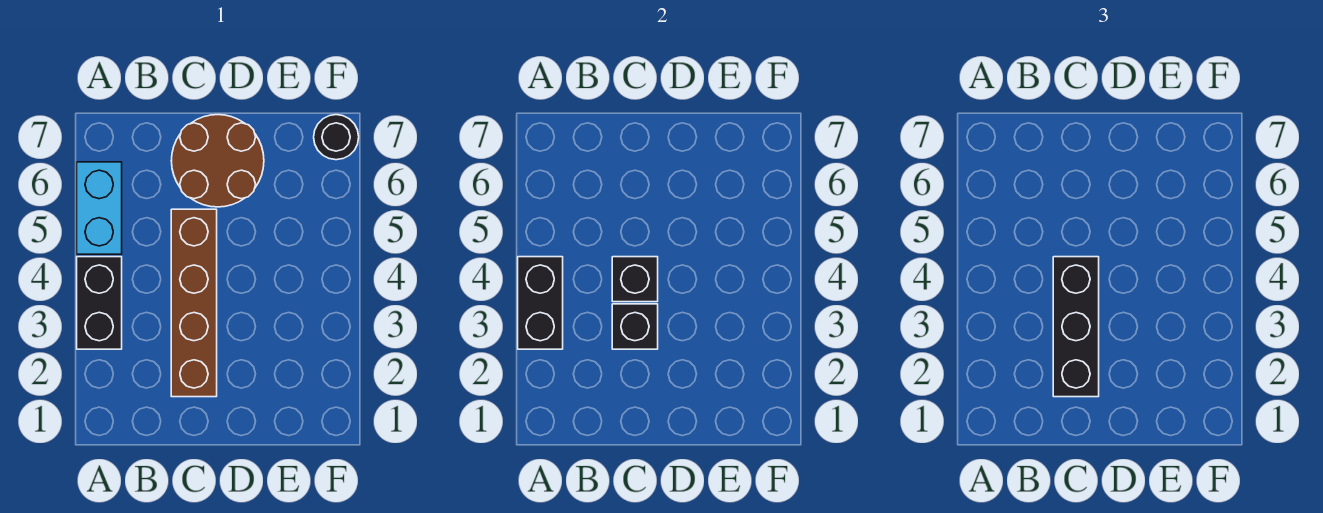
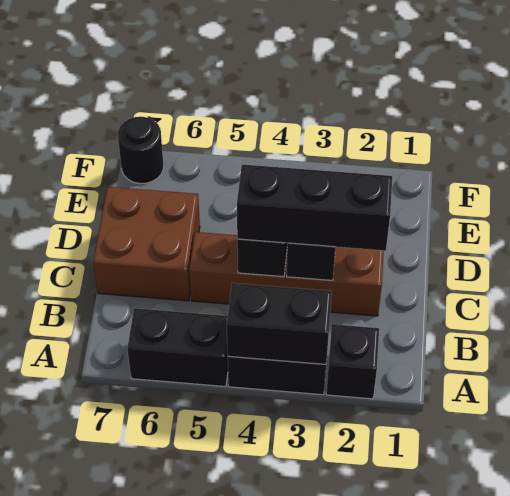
none -> black 1x1 brick [326,324,379,399]
cyan 1x2 brick [77,162,122,254] -> black 1x2 brick [127,308,228,387]
brown 2x2 round brick [171,115,264,207] -> brown 2x2 brick [93,187,200,301]

